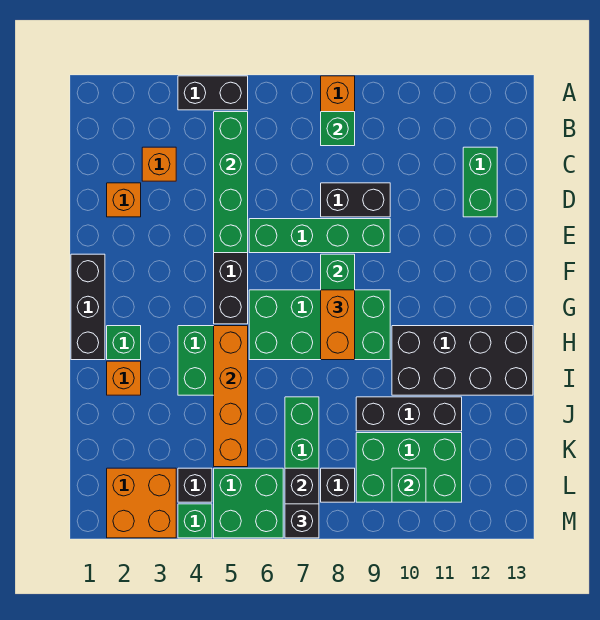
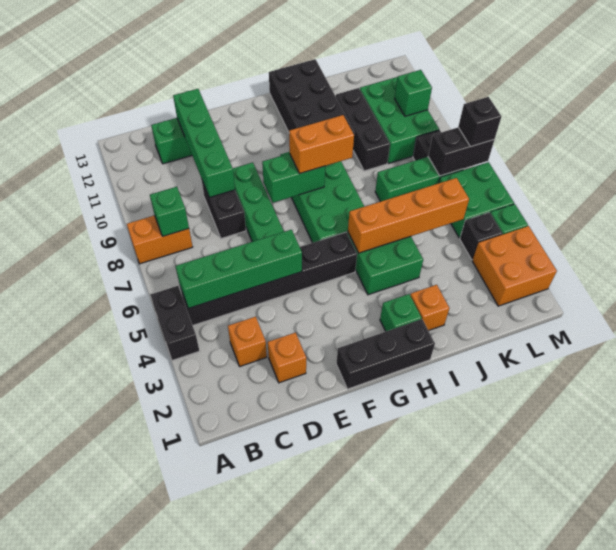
none -> green 1x4 brick [173,89,235,197]

